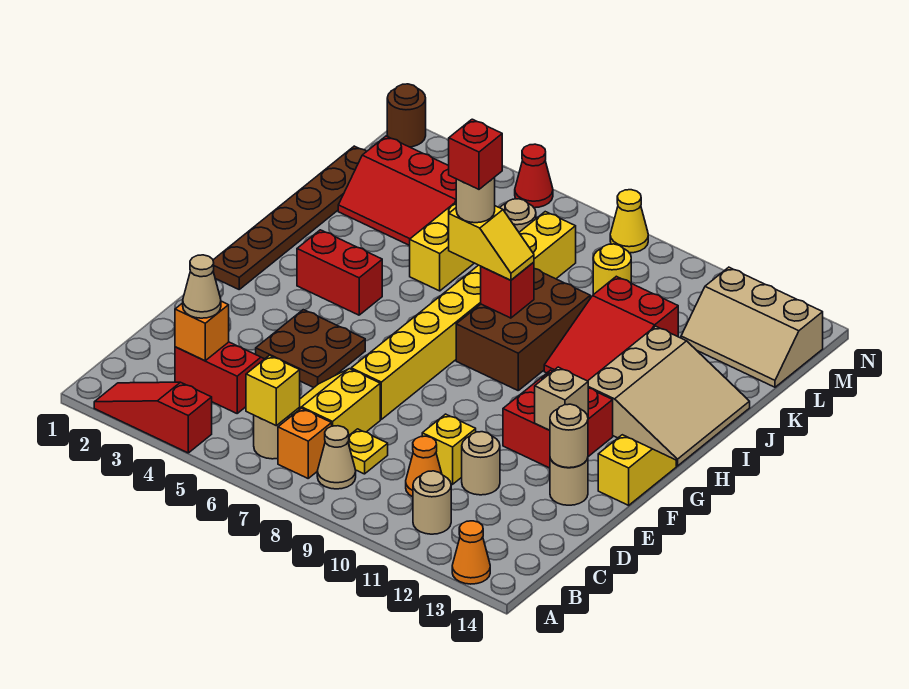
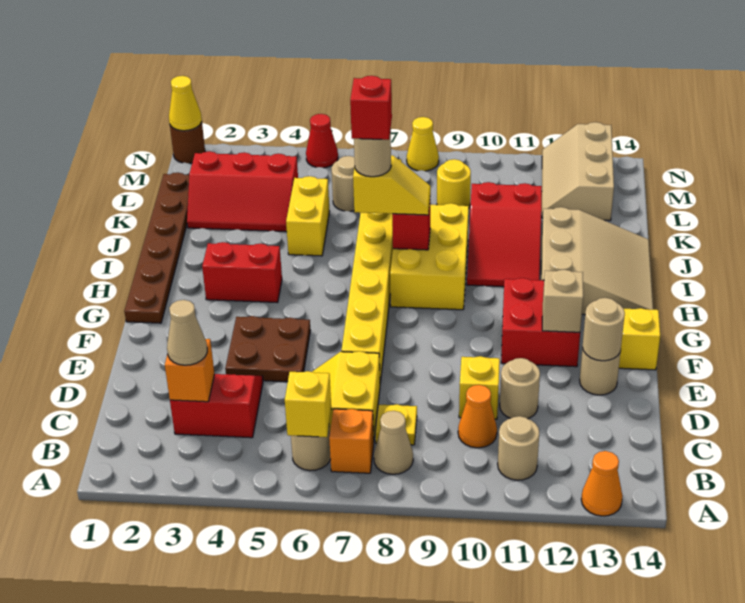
red 1x3 slope [94,382,212,453] -> none
brown 2x3 brick [456,269,590,390] -> yellow 2x3 brick [390,203,469,310]
tan 2x3 slope [681,267,823,387] -> tan 2x3 slope turned to [542,122,614,221]
none -> yellow 1x1 cone [169,76,202,131]

